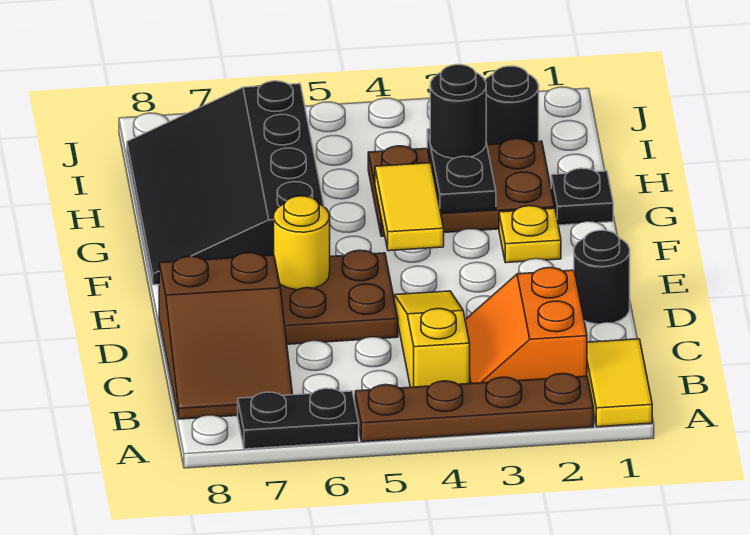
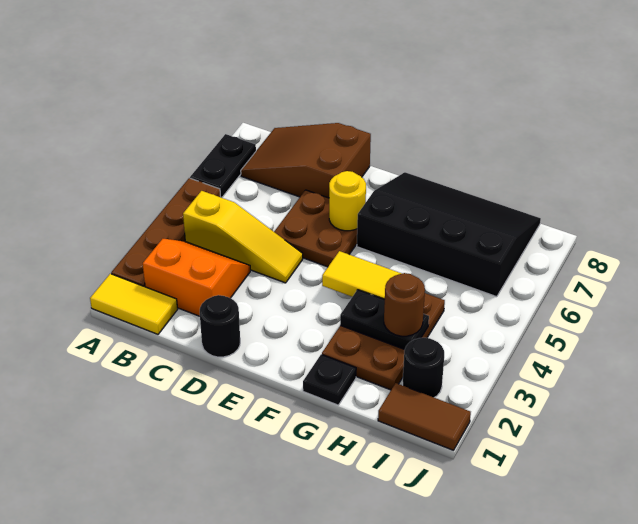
yellow 1x1 plate [499,206,561,263] -> none
black 1x1 round brick [430,65,486,158] -> brown 1x1 round brick [384,273,425,336]
none -> brown 1x2 tile [378,383,471,450]

